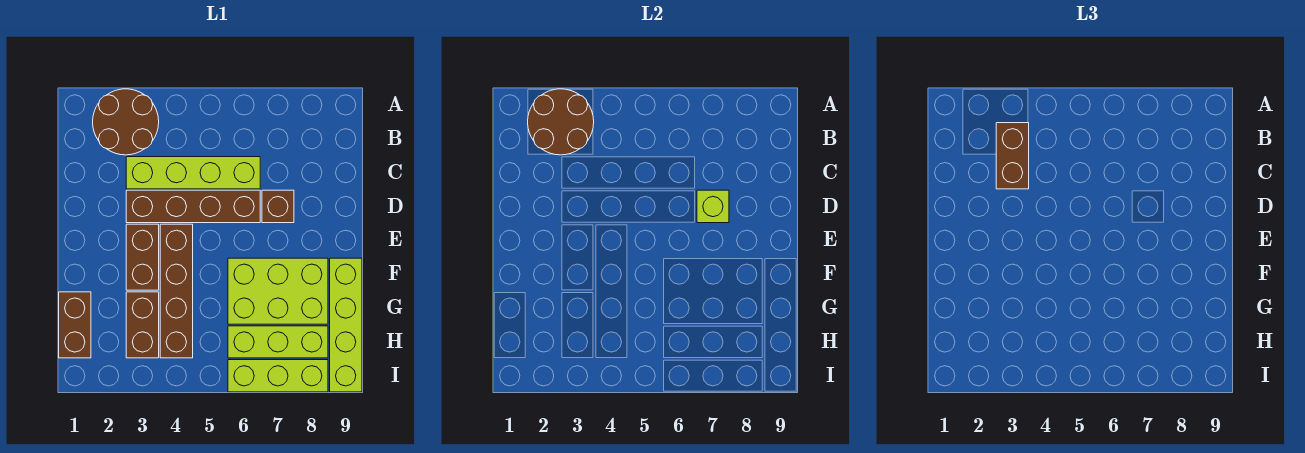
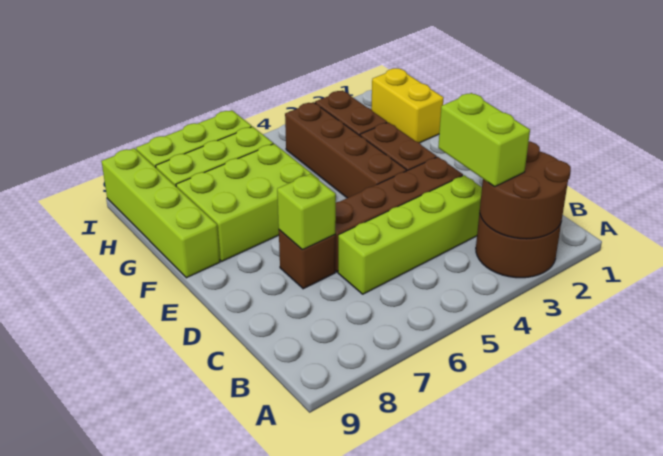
brown 1x2 brick [996,123,1029,189] -> lime 1x2 brick [438,93,530,187]
brown 1x2 brick [59,292,91,358] -> yellow 1x2 brick [371,68,444,143]

